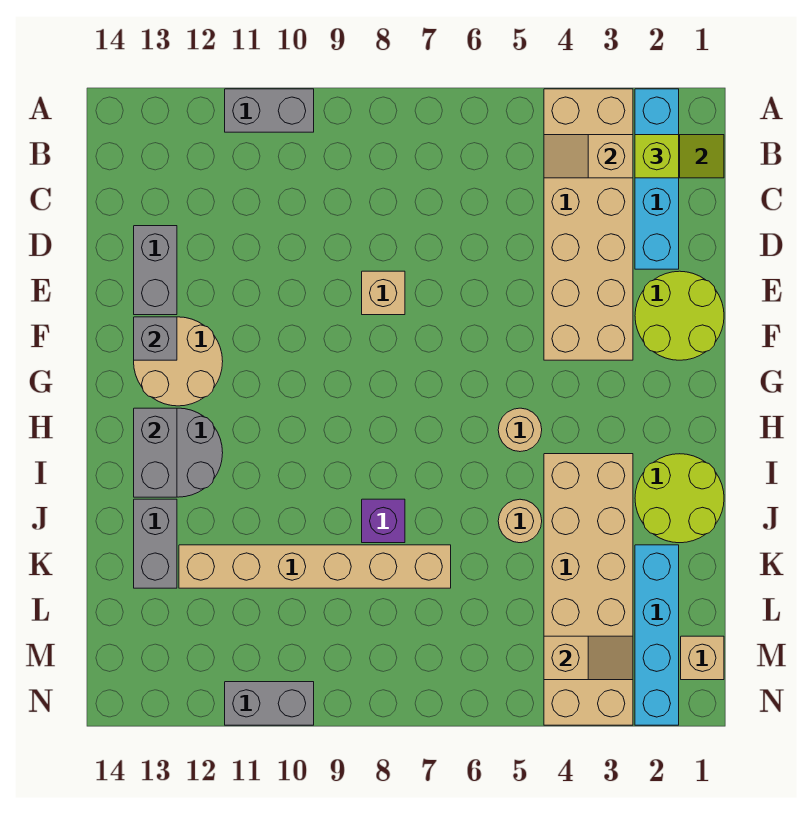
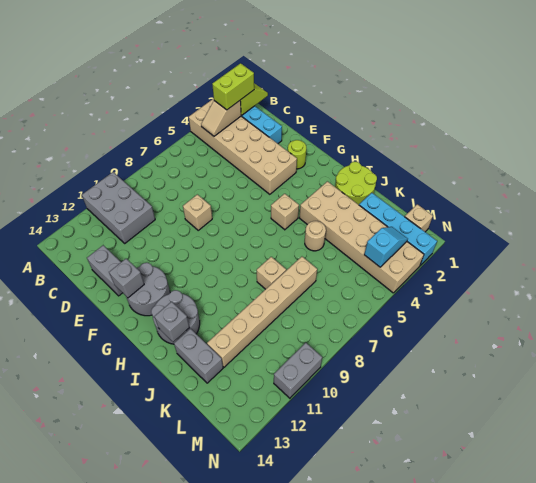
grey 1x2 brick [225,89,314,132] -> grey 2x3 brick [82,172,155,243]
lime 1x1 brick [635,135,679,178] -> lime 1x2 brick [212,63,254,110]
lime 2x2 round brick [635,271,724,360] -> lime 1x1 round brick [288,140,306,169]
tan 2x2 round brick [134,317,223,406] -> grey 2x2 round brick [126,263,170,316]
tan 1x1 round brick [498,408,542,452] -> tan 1x1 brick [271,194,299,230]
grey 1x2 brick [134,408,177,497] -> grey 1x1 brick [154,302,190,342]
purple 1x1 brick [362,499,405,543] -> tan 1x1 brick [257,257,286,289]
tan 1x2 slope [544,636,633,680] -> cyan 1x2 slope [364,227,408,267]

